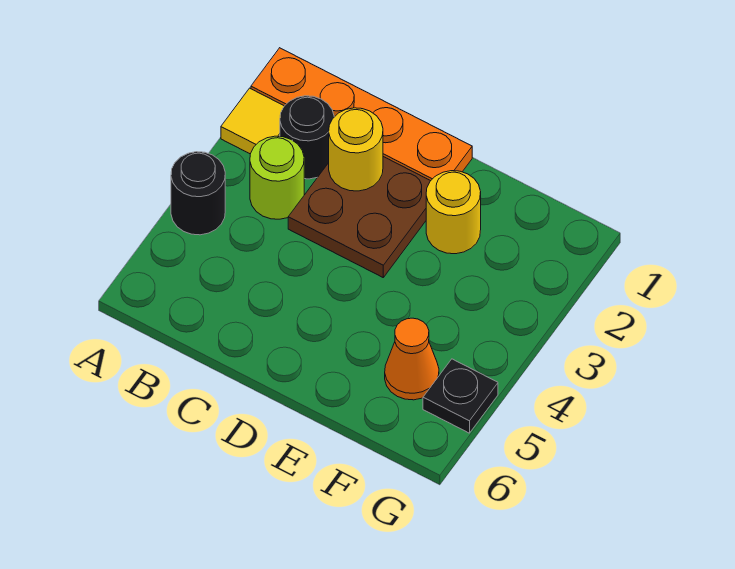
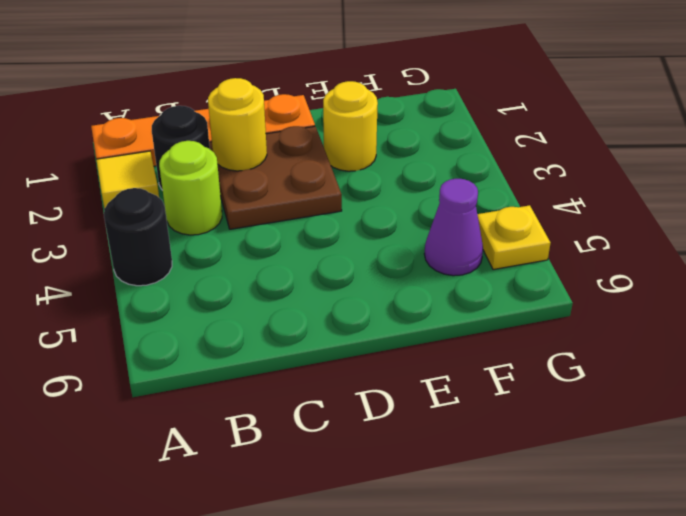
orange 1x1 cone [385,318,439,400] -> purple 1x1 cone [424,179,483,276]
black 1x1 plate [423,359,498,433] -> yellow 1x1 plate [477,205,550,270]

